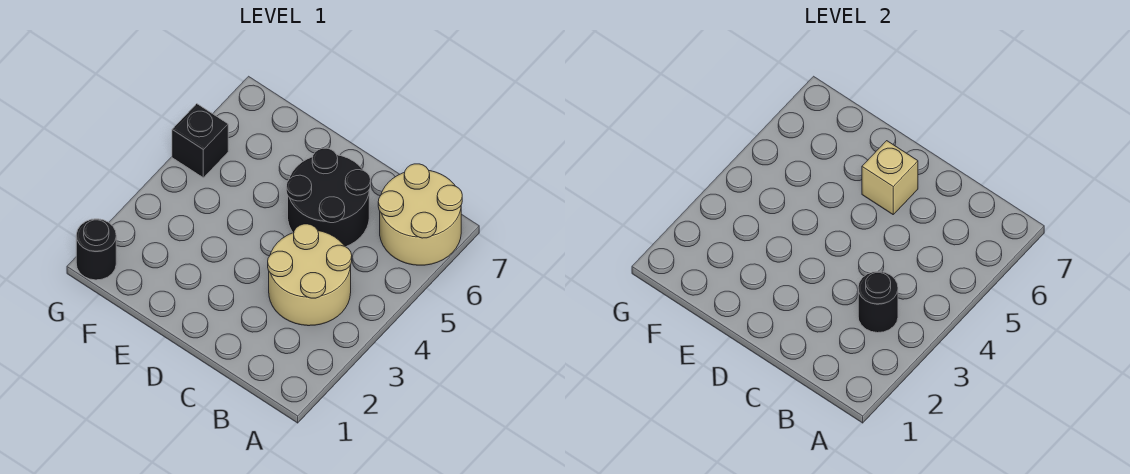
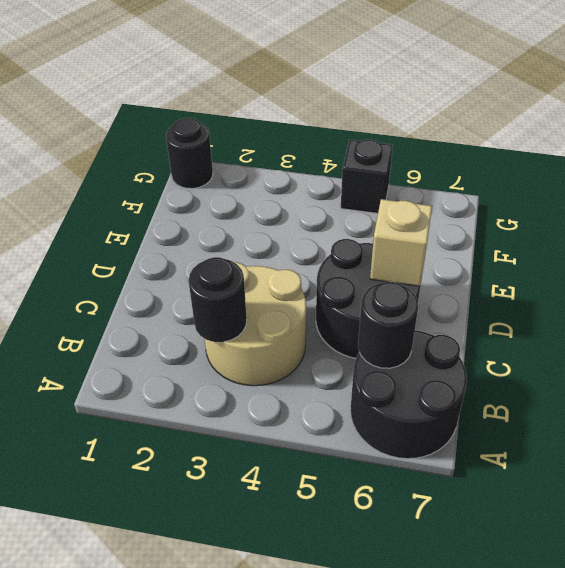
tan 2x2 round brick [378,164,462,265] -> black 2x2 round brick [350,330,467,459]
none -> black 1x1 round brick [358,282,418,368]

